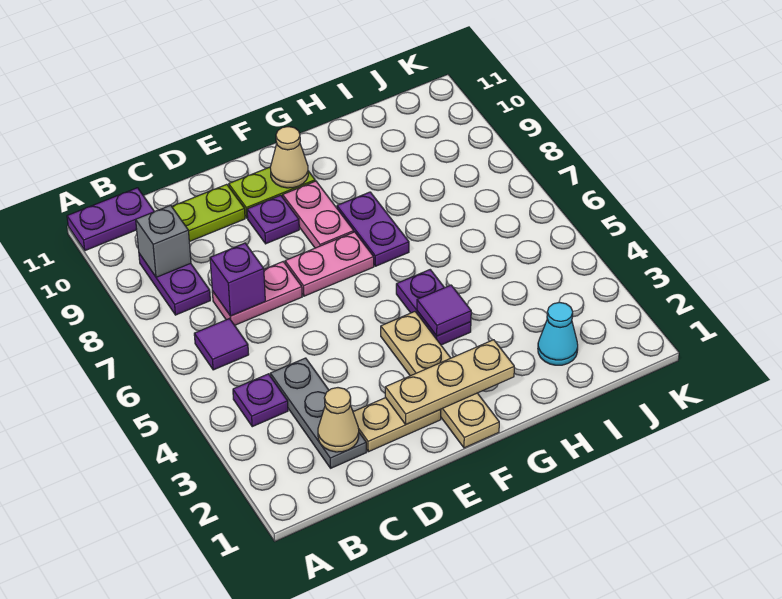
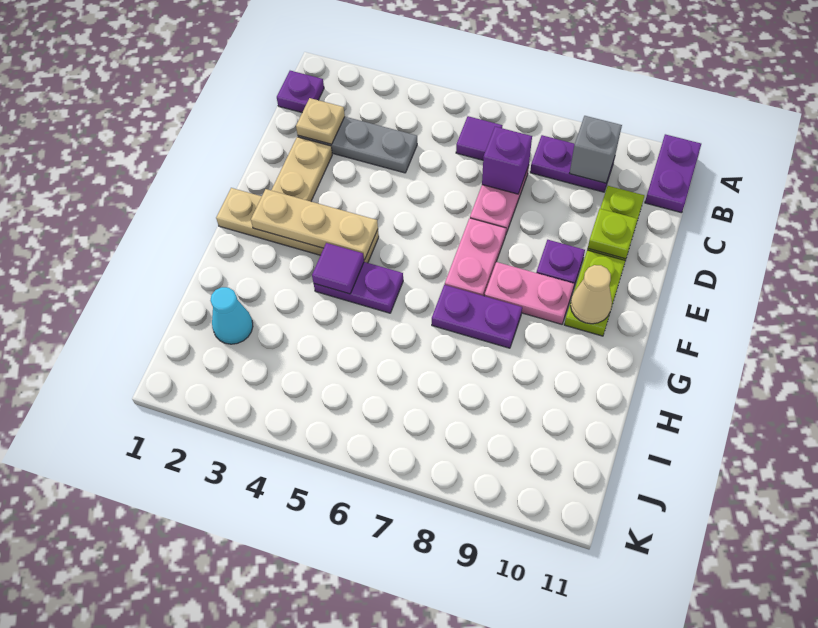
purple 1x1 plate [233,374,288,427] -> purple 1x1 plate moved to [277,71,324,112]
tan 1x1 cone [318,388,359,452] -> tan 1x1 plate [296,98,345,144]
none -> lime 1x1 plate [588,209,638,259]
tan 1x3 plate [385,340,514,424] -> tan 1x3 plate turned to [251,189,378,260]

